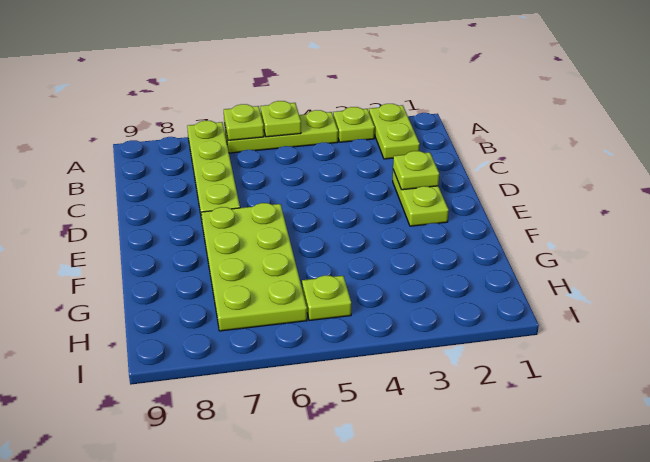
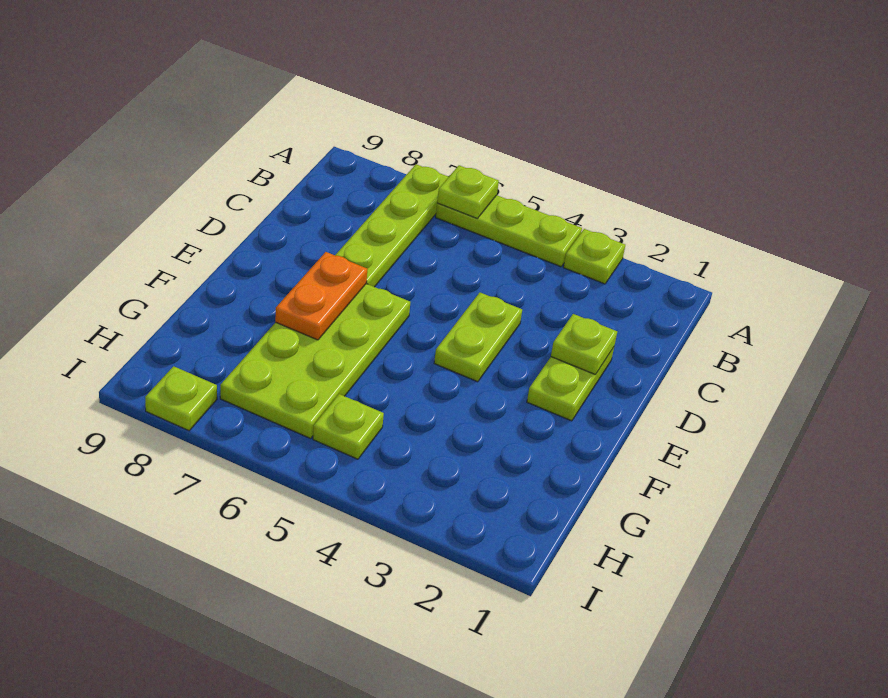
lime 1x2 plate [369,104,420,159] -> lime 1x2 plate moved to [434,293,522,382]
lime 1x1 plate [261,101,301,137] -> lime 1x1 plate moved to [145,366,217,431]
none -> orange 1x2 plate [275,252,367,340]

